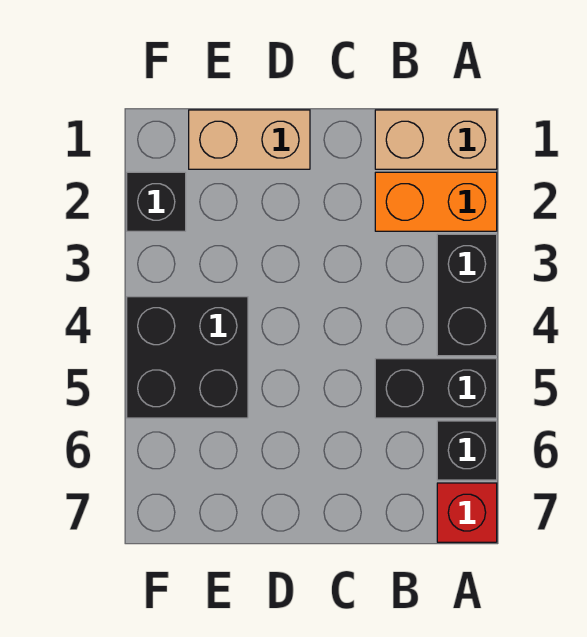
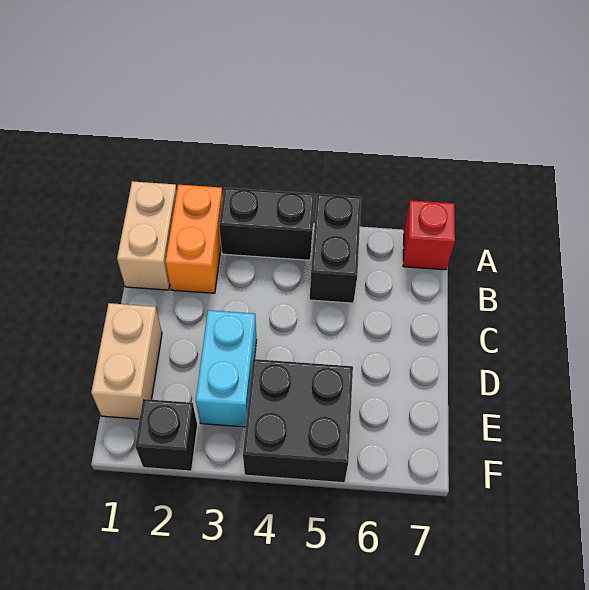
black 1x1 brick [437,421,497,480] -> none
none -> cyan 1x2 brick [196,310,256,427]

